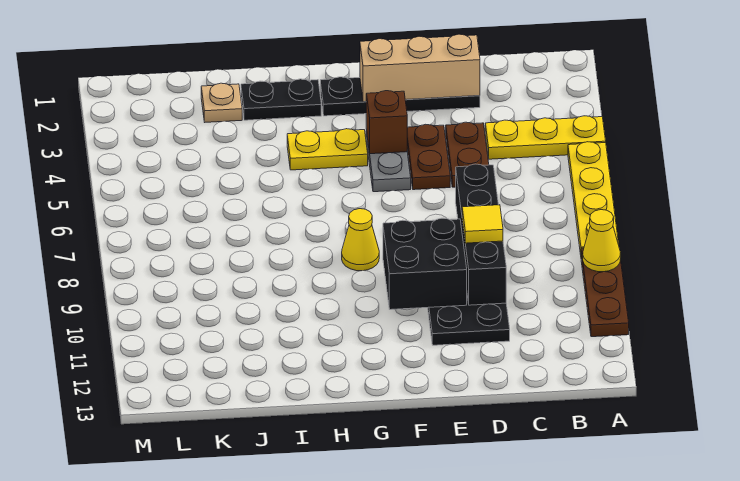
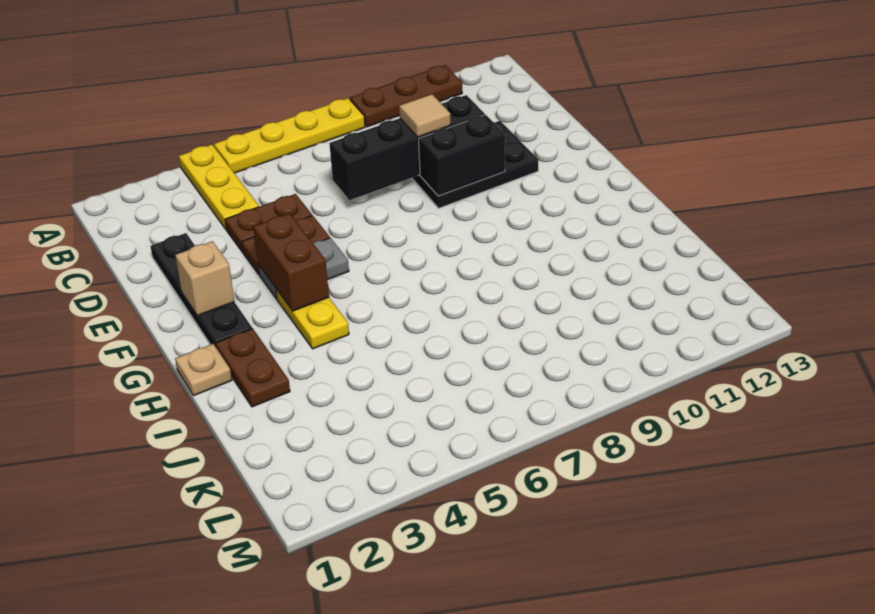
yellow 1x1 cone [583,210,621,272] -> none
tan 1x3 brick [360,34,480,102] -> tan 1x1 brick [175,241,234,316]
yellow 1x1 tile [462,205,503,243] -> tan 1x1 tile [399,94,451,137]
black 2x2 brick [383,218,467,310] -> black 1x2 brick [419,115,505,196]
brown 1x1 brick [366,91,407,154] -> brown 1x2 brick [253,213,329,311]
yellow 1x1 cone [342,209,379,271] -> none
black 1x2 plate [241,79,321,120] -> brown 1x2 plate [215,328,290,407]
tan 1x1 plate [201,83,242,122] -> tan 1x1 plate moved to [175,344,232,396]

